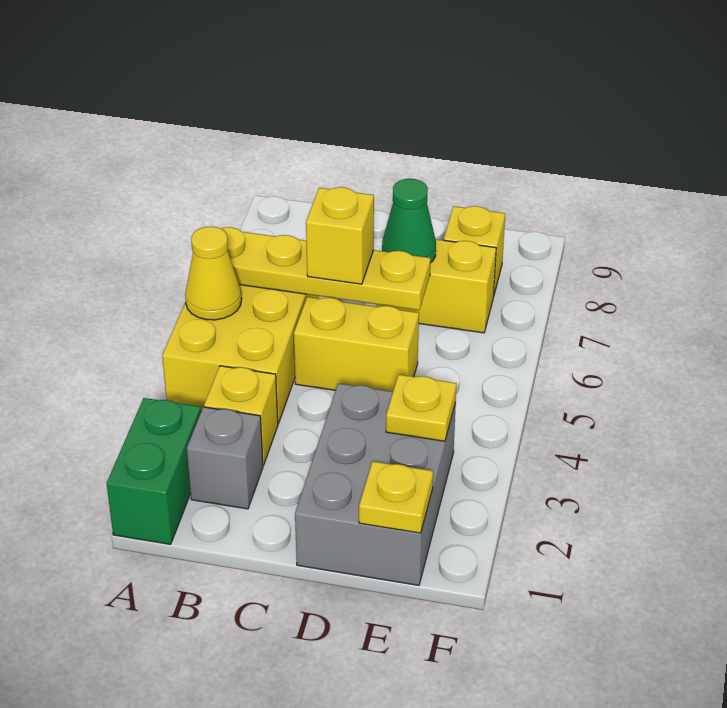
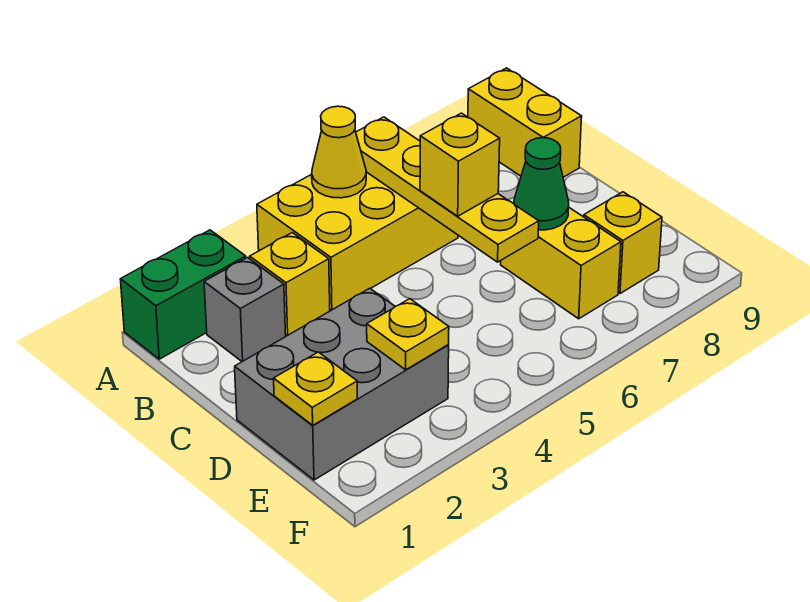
yellow 1x2 brick [294,297,419,392] -> yellow 1x2 brick moved to [468,68,582,177]

